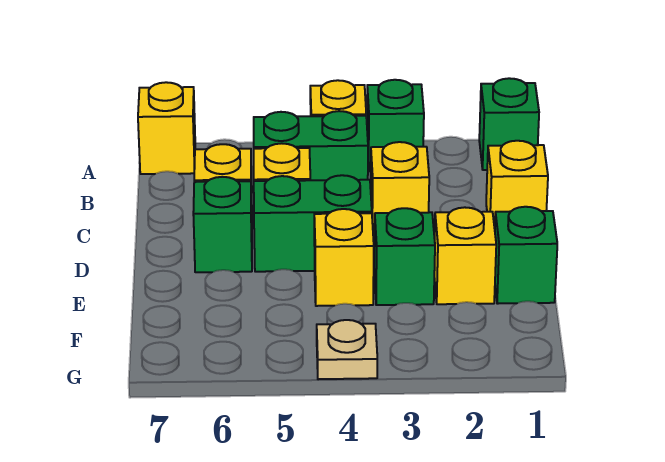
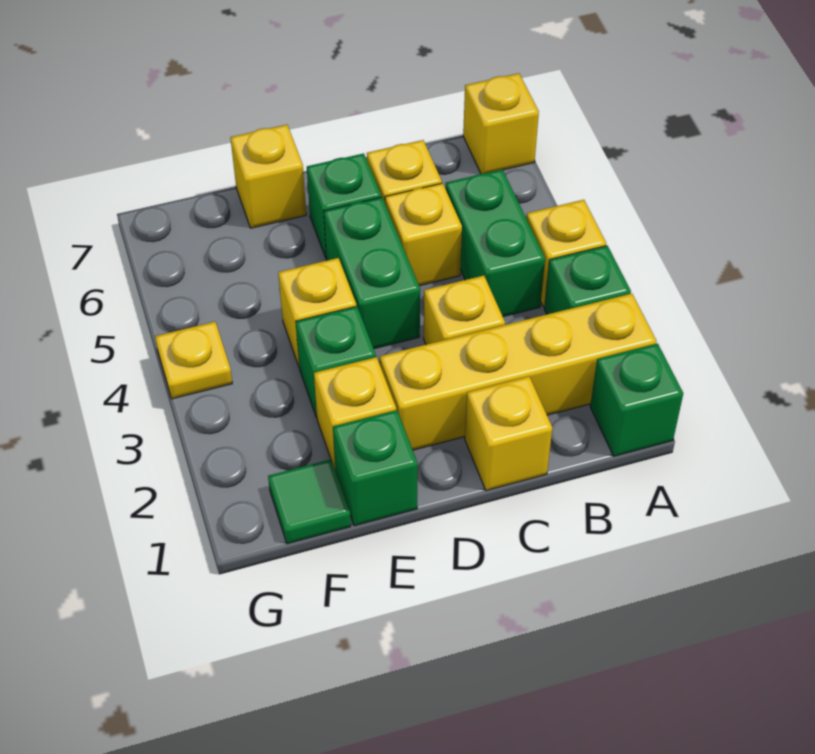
none -> yellow 1x4 brick [380,293,656,450]
none -> yellow 1x1 brick [230,125,306,228]
none -> green 1x1 tile [268,459,351,544]
tan 1x1 plate [317,320,377,379] -> yellow 1x1 plate [155,322,232,399]

